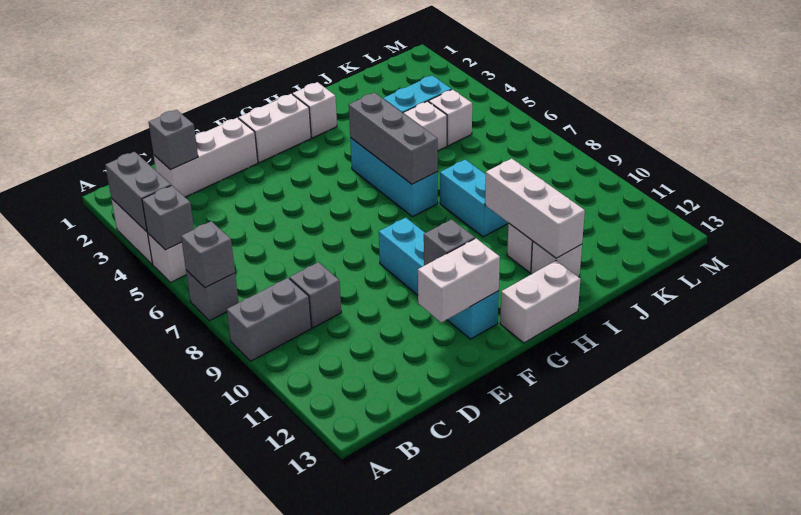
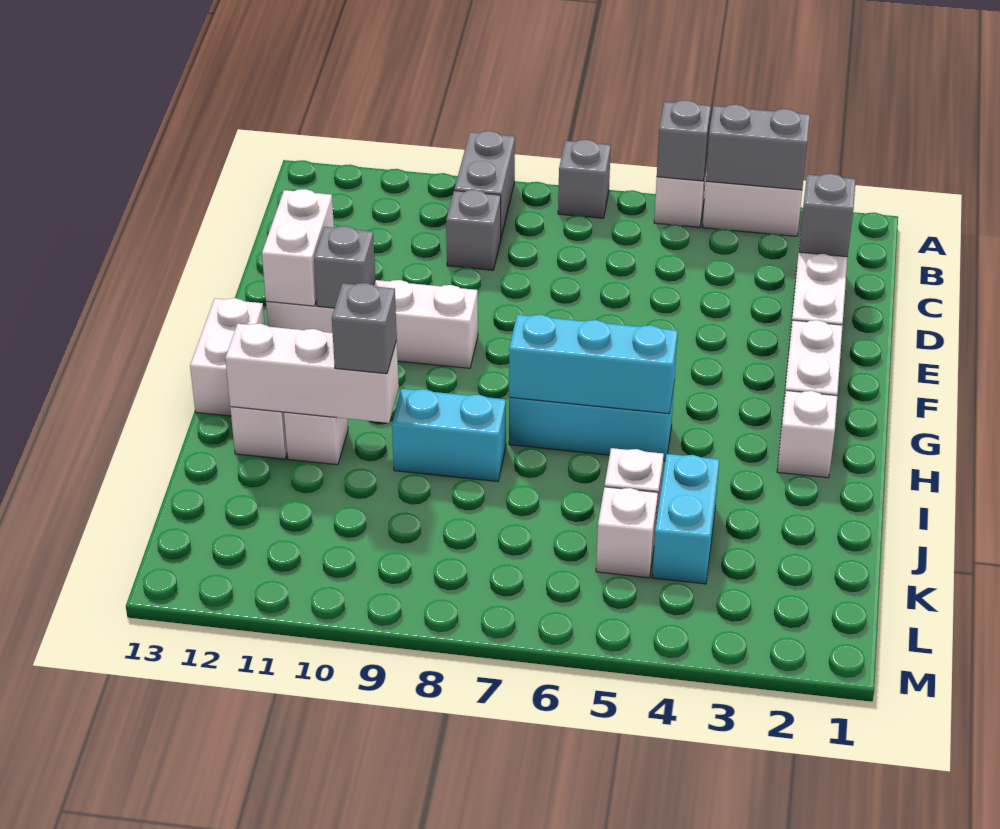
grey 1x1 brick [181,221,235,288] -> grey 1x1 brick moved to [332,283,397,374]
cyan 1x4 brick [379,218,499,339] -> white 1x4 brick [266,280,478,368]
grey 1x3 brick [349,93,438,184] -> cyan 1x3 brick [509,315,678,414]

